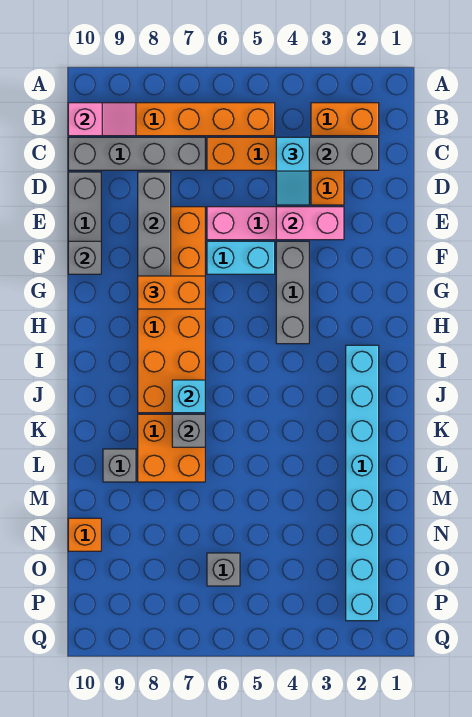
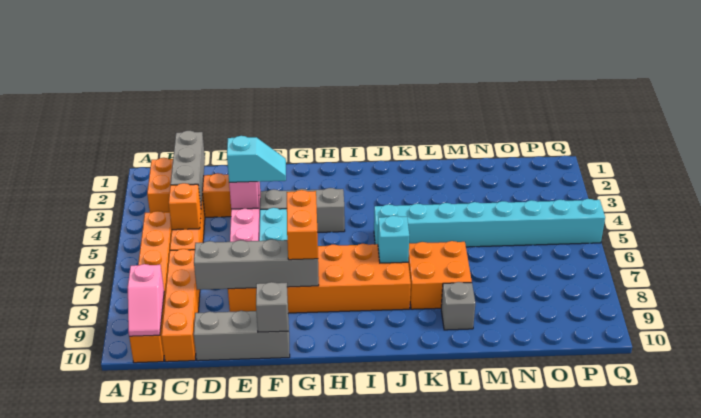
pink 1x2 slope [68,103,136,136] -> pink 1x2 slope turned to [128,264,164,337]
cyan 1x2 slope [276,137,309,205] -> cyan 1x2 slope moved to [227,136,286,182]
grey 1x4 brick [68,137,205,170] -> orange 1x4 brick [161,249,200,362]
cyan 1x8 brick [346,345,379,621] -> cyan 1x8 brick moved to [374,199,605,247]
grey 1x1 brick [172,414,205,447] -> none
orange 1x1 brick [68,518,101,551] -> orange 1x1 brick moved to [169,183,201,230]
grey 1x1 brick [207,553,240,586] -> none

